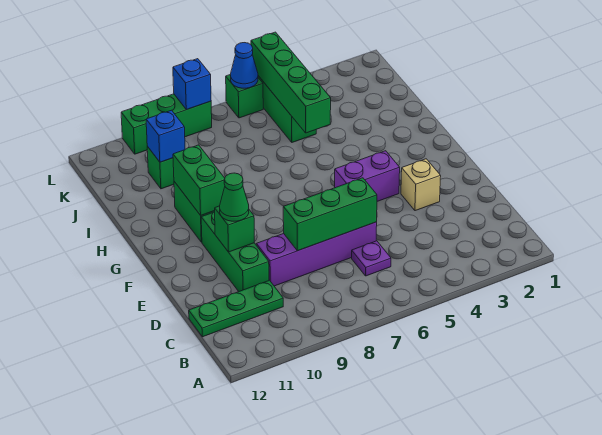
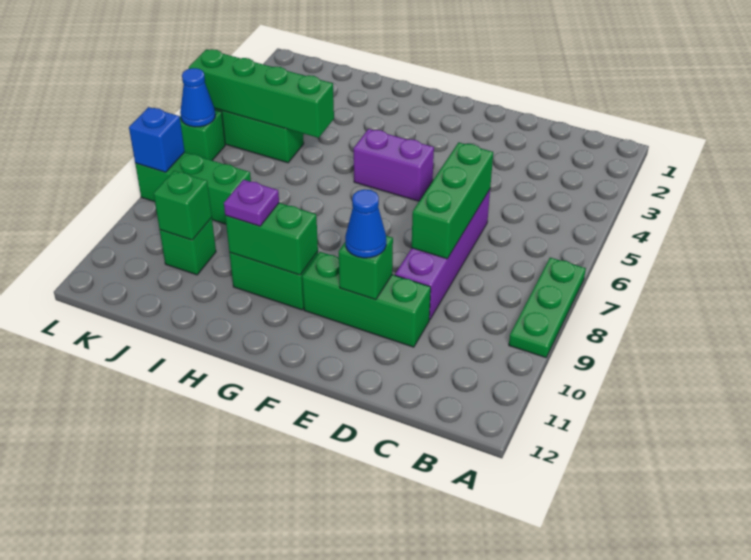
purple 1x1 plate [352,241,391,276] -> purple 1x1 plate moved to [224,180,279,226]
green 1x3 plate [189,280,283,337] -> green 1x3 plate moved to [509,258,586,358]
tan 1x1 brick [401,159,441,211] -> none
green 1x1 cone [220,173,249,221] -> blue 1x1 cone [345,189,386,258]
purple 1x2 brick [335,151,400,201] -> purple 1x2 brick turned to [354,129,434,201]
blue 1x1 brick [146,110,185,162] -> green 1x1 brick [154,171,212,240]
green 1x3 brick [121,94,212,154] -> green 1x3 brick turned to [135,152,251,224]

